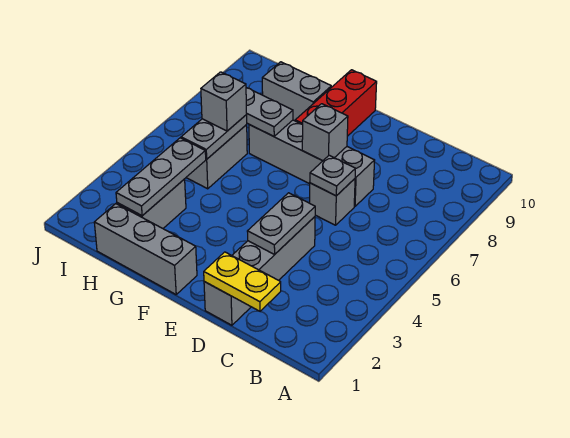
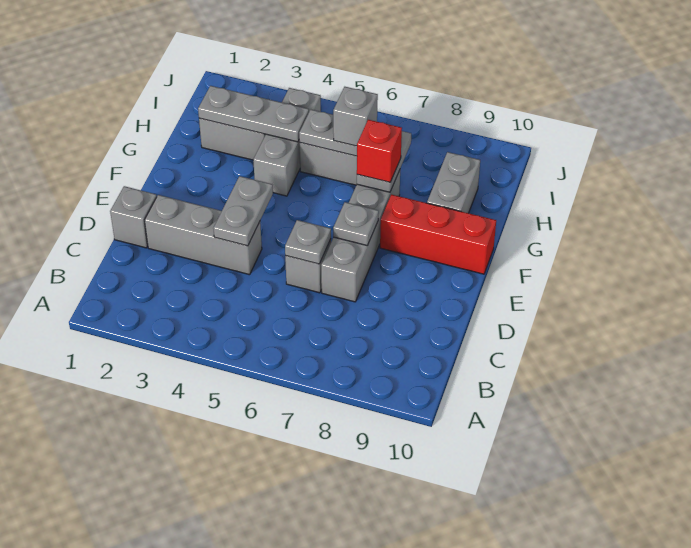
yellow 1x2 plate [204,252,281,311] -> none
grey 1x2 plate [247,193,315,254] -> grey 1x2 plate turned to [213,176,273,246]
grey 1x1 brick [302,104,348,161] -> grey 1x1 plate [333,202,379,245]
grey 1x3 brick [94,204,197,294] -> grey 1x3 brick moved to [253,88,321,196]
none -> red 1x1 brick [357,120,402,182]

